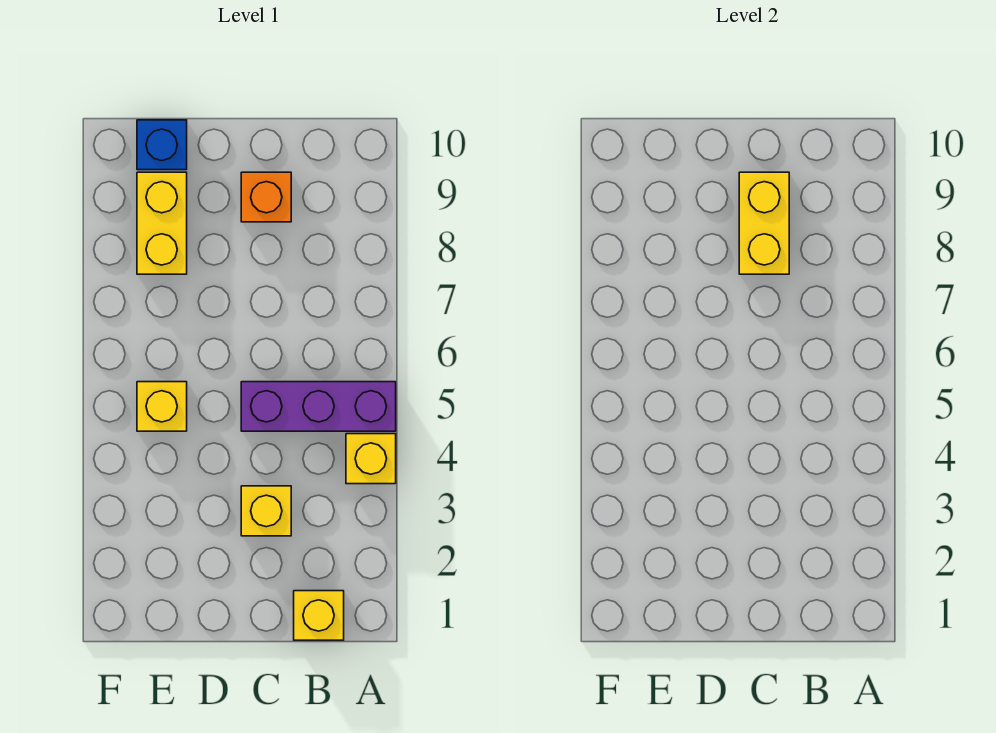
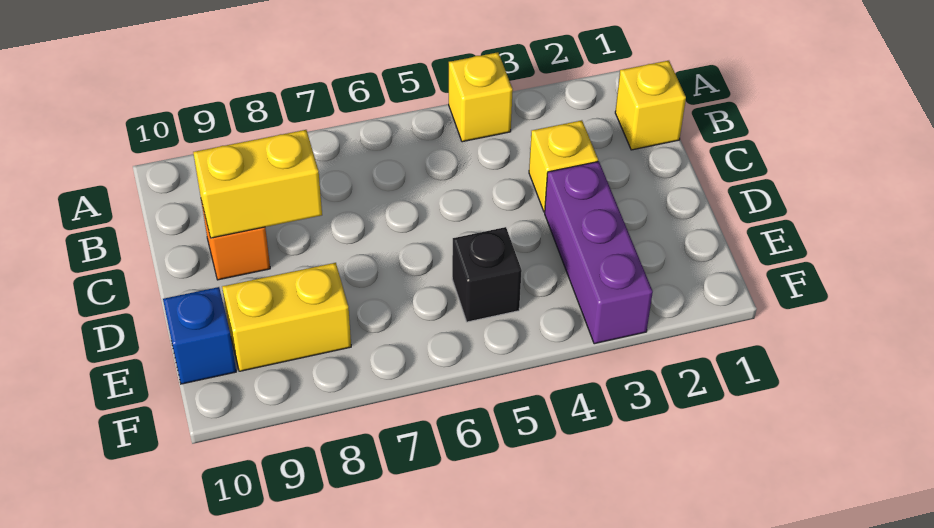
purple 1x3 brick [241,382,396,431] -> purple 1x3 brick moved to [545,162,653,344]
yellow 1x1 brick [137,382,187,431] -> black 1x1 brick [452,227,522,322]

